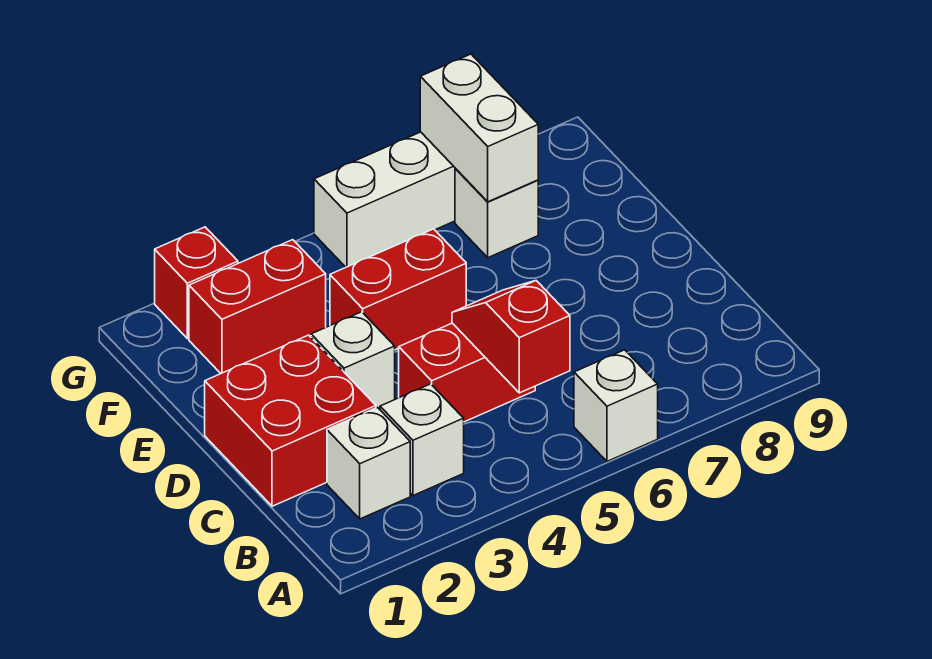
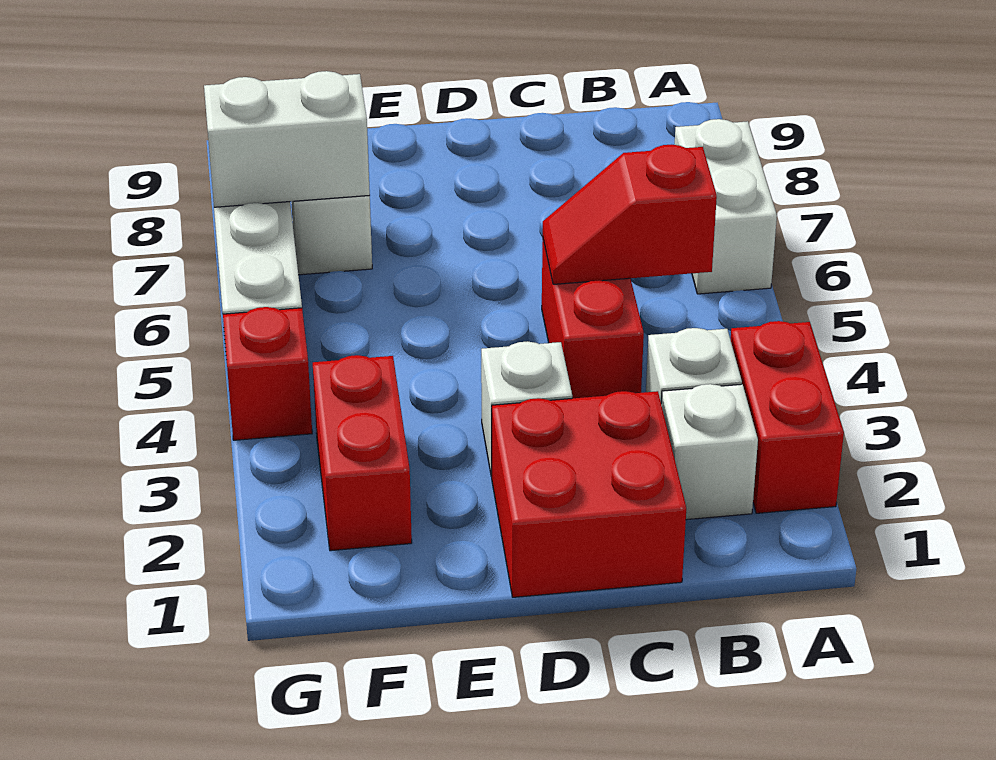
white 1x1 brick [574,350,658,461] -> white 1x2 brick [675,119,777,294]
red 1x2 brick [330,229,466,350] -> red 1x2 brick moved to [731,321,844,513]
red 1x1 brick [155,227,238,339] -> red 1x1 brick moved to [223,307,312,440]

